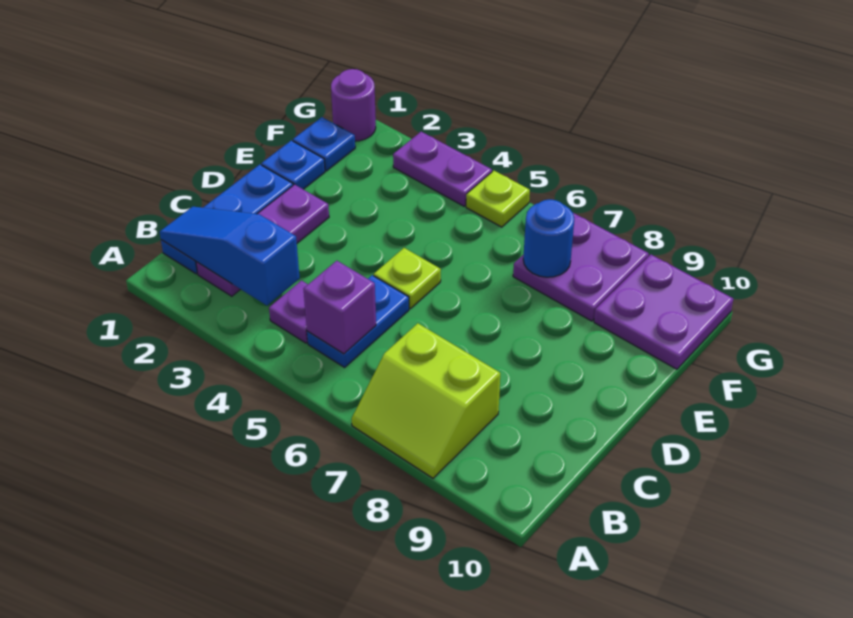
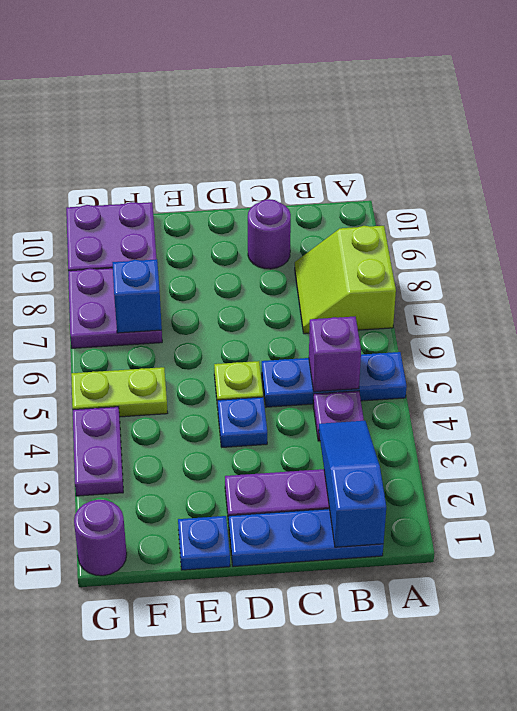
lime 2x2 slope [352,323,500,478] -> lime 2x2 slope turned to [295,226,396,334]
blue 1x3 slope [160,207,300,305] -> blue 1x3 slope turned to [319,421,386,547]
blue 1x2 plate [307,275,409,367] -> blue 1x3 plate [262,352,407,407]
none -> purple 1x1 round brick [248,199,291,269]
blue 1x1 plate [293,117,355,171] -> blue 1x1 plate moved to [218,397,267,447]
blue 1x1 round brick [523,199,574,277] -> blue 1x1 brick [112,259,162,333]
lime 1x1 plate [466,171,530,227] -> lime 1x2 plate [71,367,168,417]

